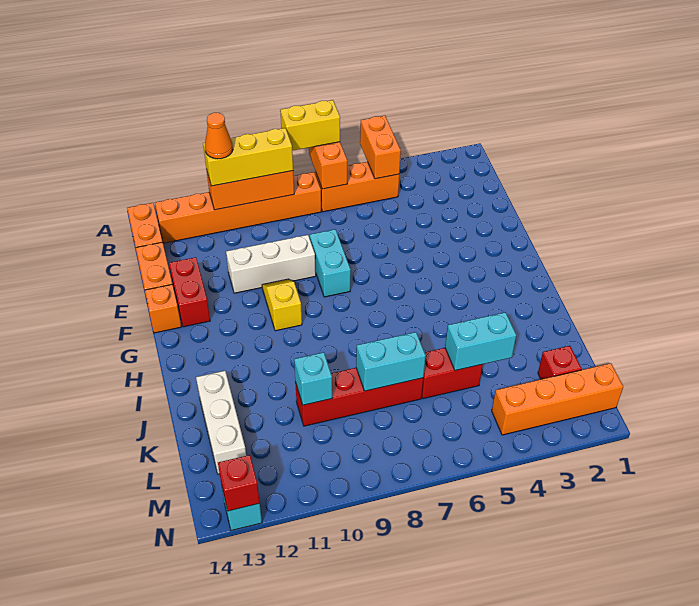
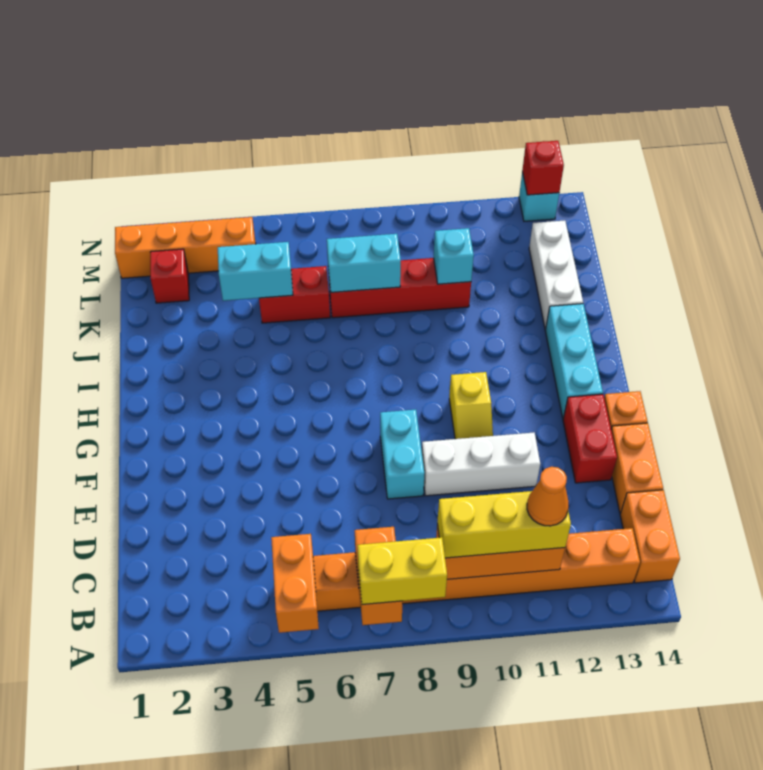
none -> cyan 1x3 brick [545,304,603,418]

